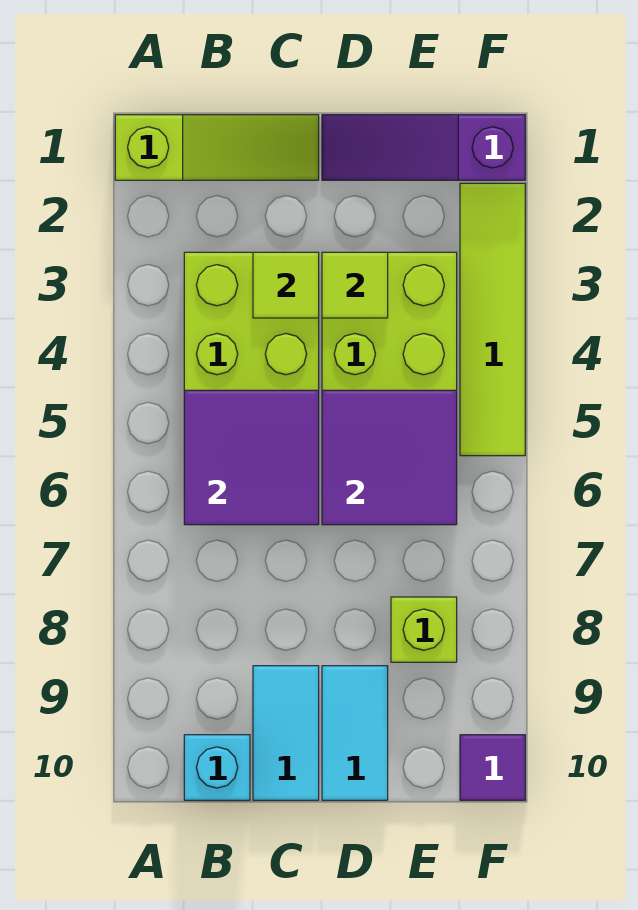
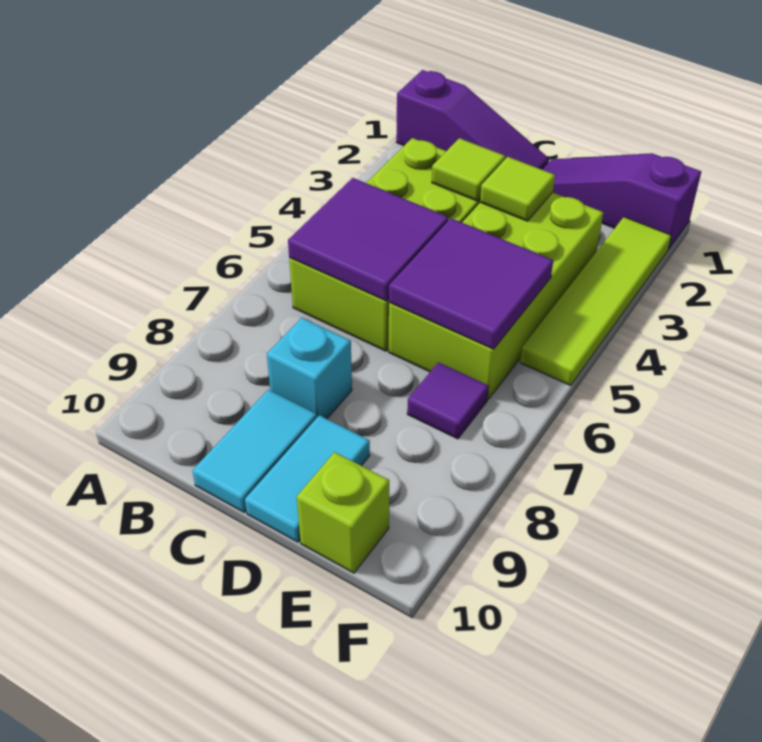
lime 1x3 slope [115,115,319,180] -> purple 1x3 slope [396,70,549,170]
cyan 1x1 brick [184,735,250,800] -> cyan 1x1 brick moved to [267,318,352,419]
lime 1x1 brick [391,597,457,662] -> lime 1x1 brick moved to [297,452,389,573]
purple 1x1 tile [460,735,525,800] -> purple 1x1 tile moved to [407,362,489,439]

